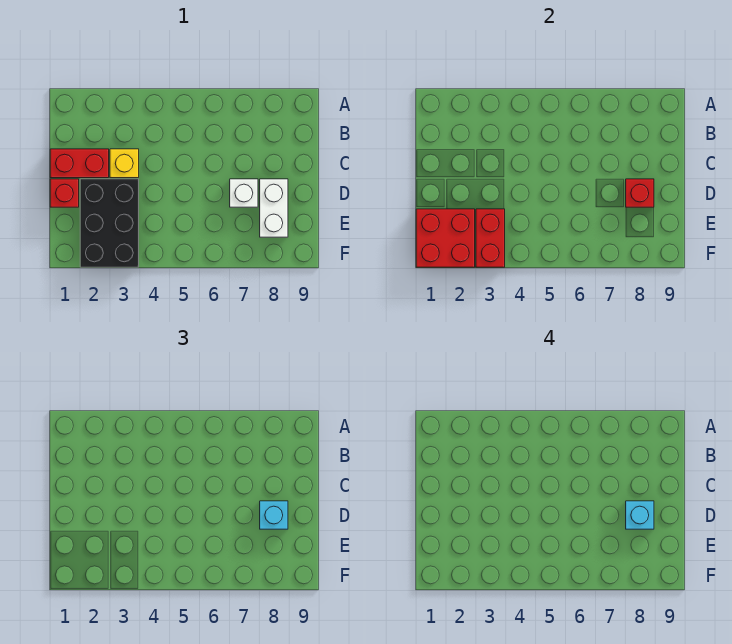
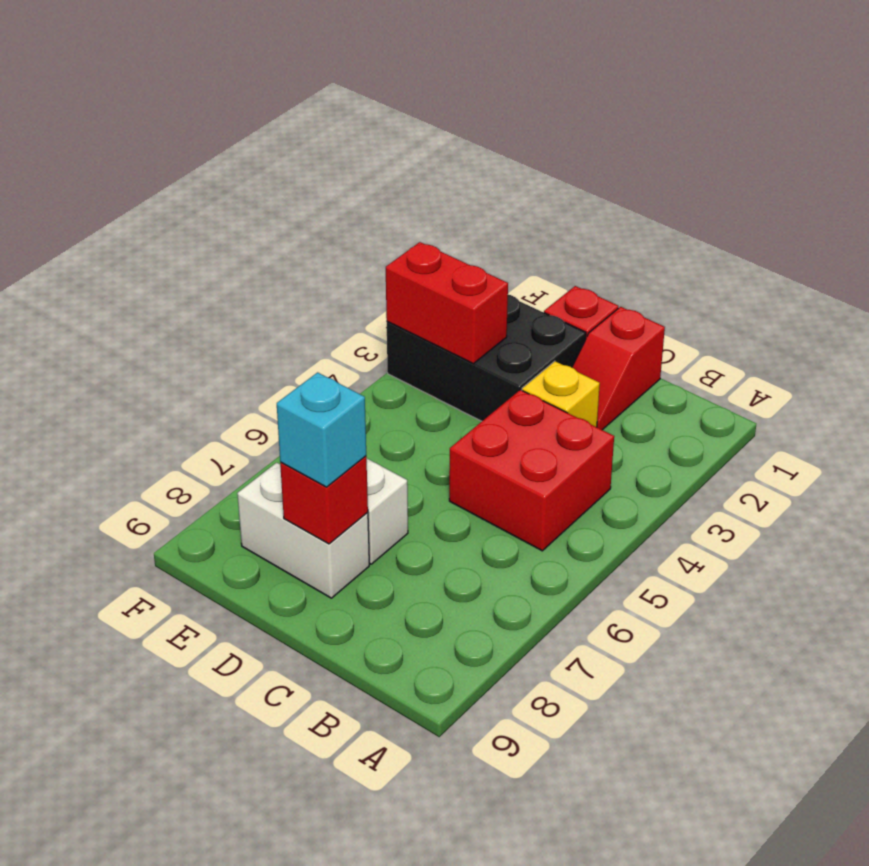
red 1x2 brick [50,149,109,178] -> red 1x2 slope [572,307,665,430]
cyan 1x1 brick [626,501,654,529] -> none
red 2x2 brick [416,209,475,267] -> red 2x2 brick moved to [449,390,614,551]

